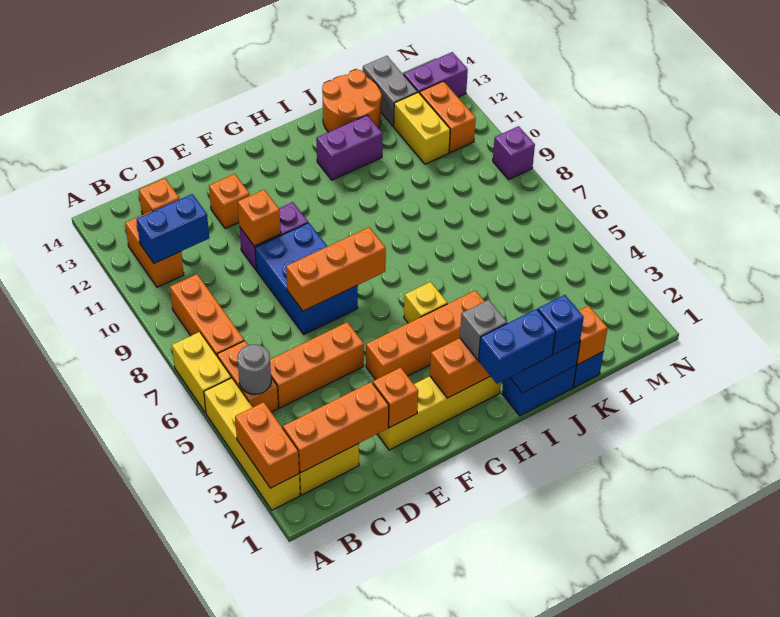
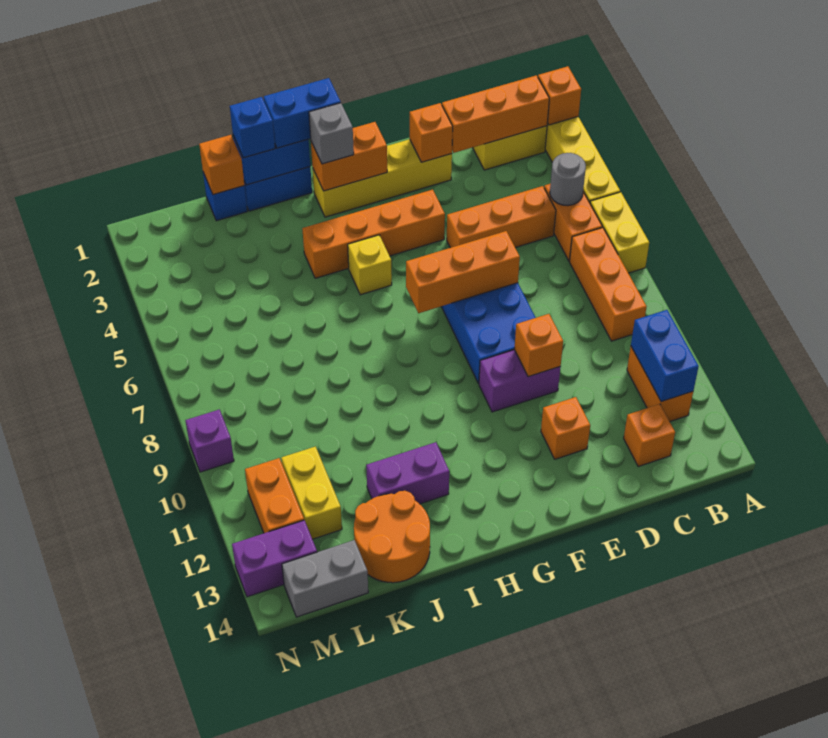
orange 1x2 brick [235,402,299,488] -> orange 1x1 brick [538,66,581,125]
blue 1x2 brick [136,194,209,263] -> blue 1x2 brick turned to [631,310,699,402]
grey 1x2 brick [363,56,418,126] -> grey 1x2 brick turned to [282,540,368,617]

